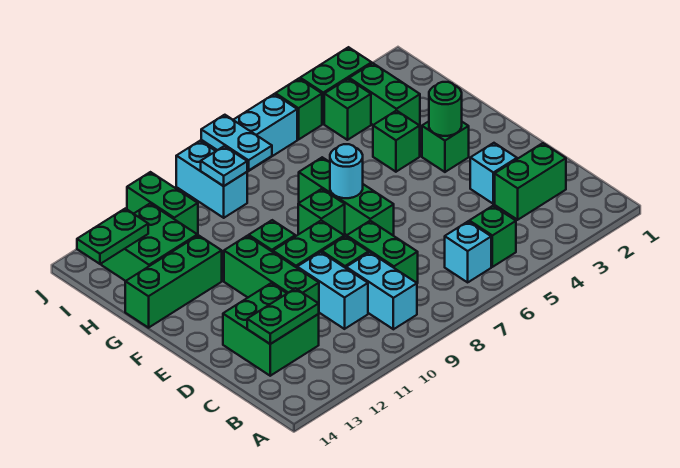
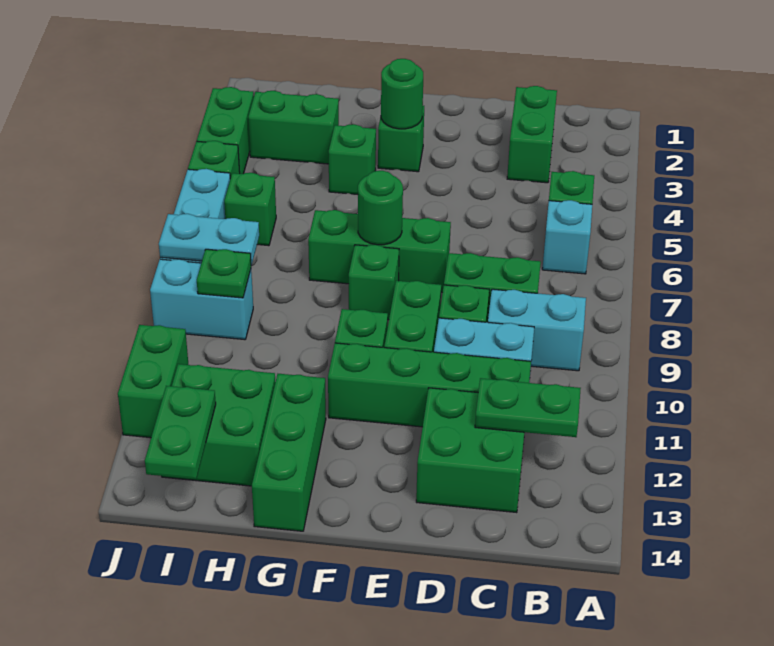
green 1x2 plate [247,288,319,344] -> green 1x2 plate turned to [475,378,581,437]
cyan 1x1 brick [470,143,517,204] -> none
green 1x3 brick [224,236,319,304] -> green 1x4 brick [328,343,531,427]
cyan 1x1 round brick [330,144,363,198] -> green 1x1 round brick [358,171,403,245]
green 1x1 brick [324,79,371,140] -> green 1x1 brick moved to [224,173,276,246]
cyan 1x1 plate [201,146,247,186] -> green 1x1 plate [197,249,251,298]
green 1x2 brick [127,172,198,235] -> green 1x2 brick turned to [118,325,188,438]

